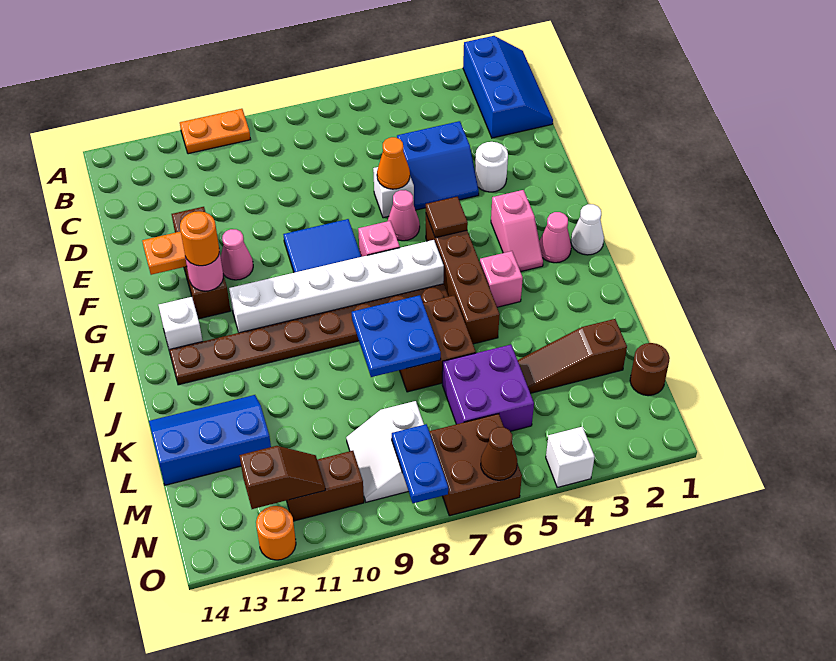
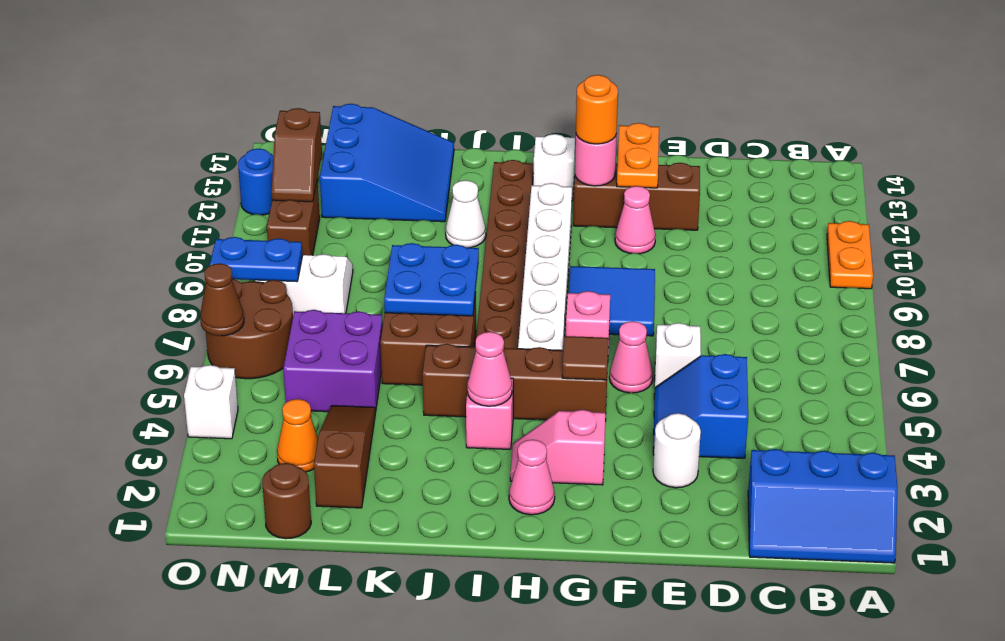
orange 1x1 cone [377,137,410,189] -> orange 1x1 cone moved to [277,399,318,472]
white 1x1 cone [571,204,604,255] -> white 1x1 cone moved to [446,180,486,248]
none -> pink 1x1 cone [467,332,512,406]
blue 2x3 slope [149,395,271,485] -> blue 3x3 slope [320,104,454,222]
brown 2x2 brick [429,414,522,516] -> brown 2x2 round brick [206,279,293,379]
orange 1x1 round brick [256,506,296,560] -> blue 1x1 round brick [238,149,273,215]

